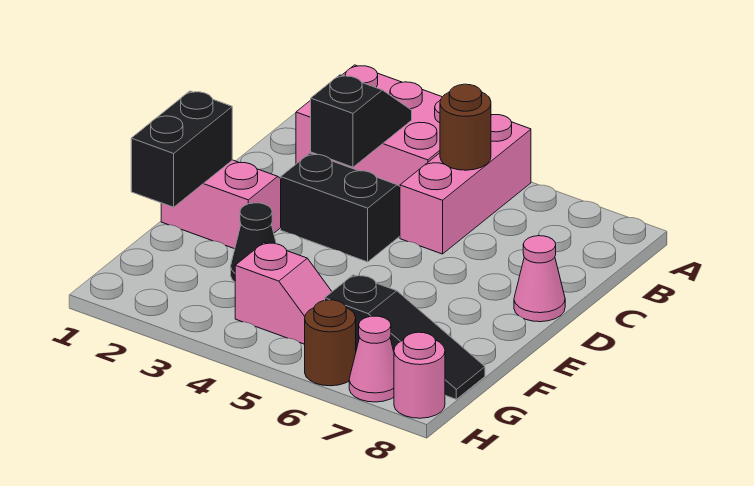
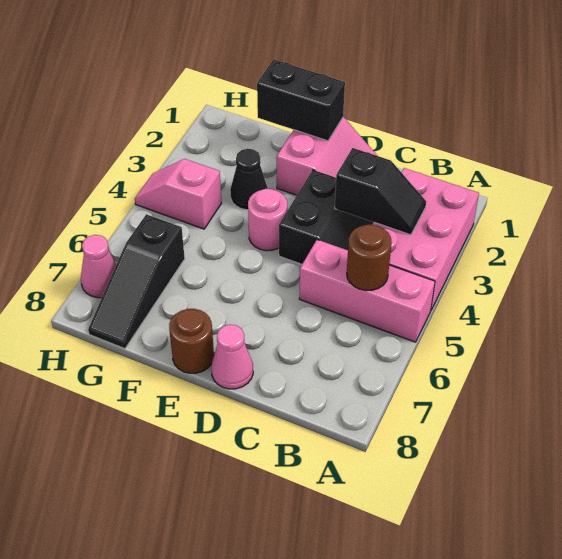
pink 1x2 slope [235,243,332,344] -> pink 1x2 slope turned to [135,159,221,229]
brown 1x1 round brick [305,300,356,386] -> brown 1x1 round brick moved to [169,309,214,373]
pink 1x1 round brick [394,332,445,418] -> pink 1x1 round brick moved to [248,189,287,251]

